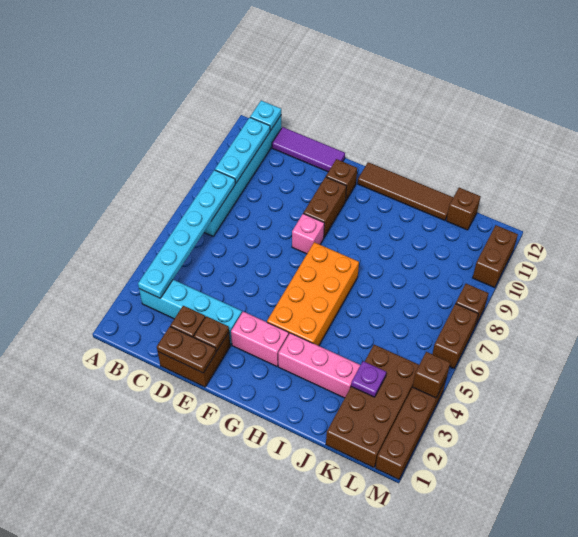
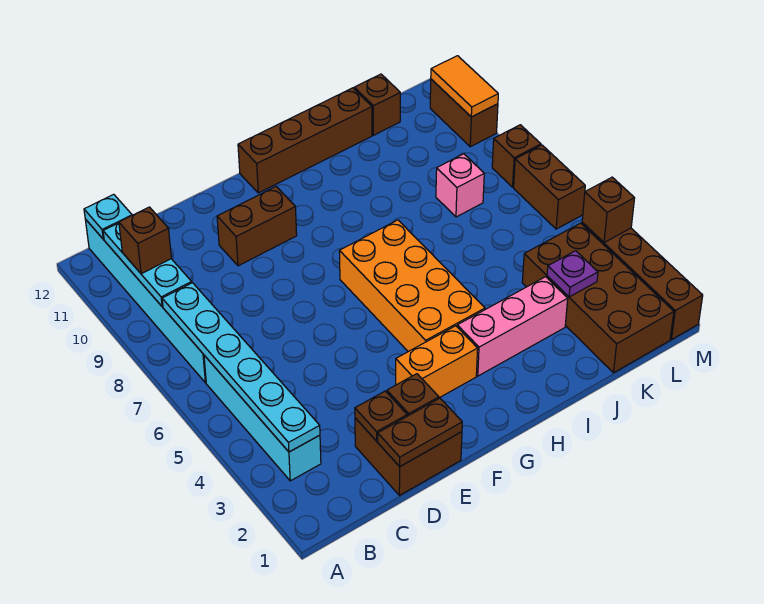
cyan 1x4 brick [139,280,242,345] -> cyan 1x4 brick turned to [204,355,321,481]
purple 1x3 tile [272,127,345,172] -> none
pink 1x2 brick [231,312,289,366] -> orange 1x2 brick [396,326,478,398]
pink 1x1 brick [292,214,324,254] -> pink 1x1 brick moved to [436,154,484,217]
brown 1x2 brick [303,177,347,237] -> brown 1x2 brick turned to [217,187,297,266]
brown 1x1 brick [326,159,357,200] -> brown 1x1 brick moved to [119,207,171,274]
brown 1x4 tile [358,162,453,220] -> brown 1x4 brick [238,88,372,193]
none -> orange 1x2 tile [431,56,498,117]

